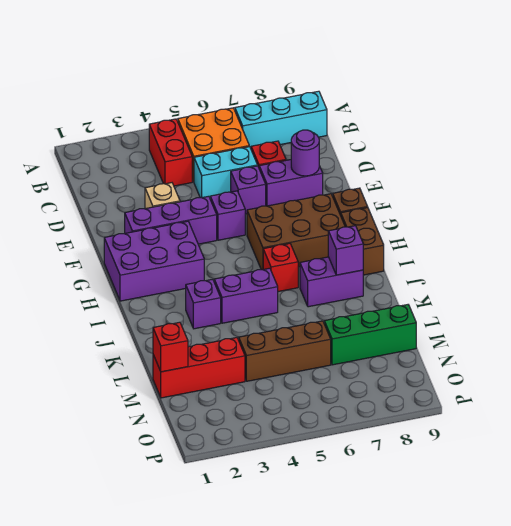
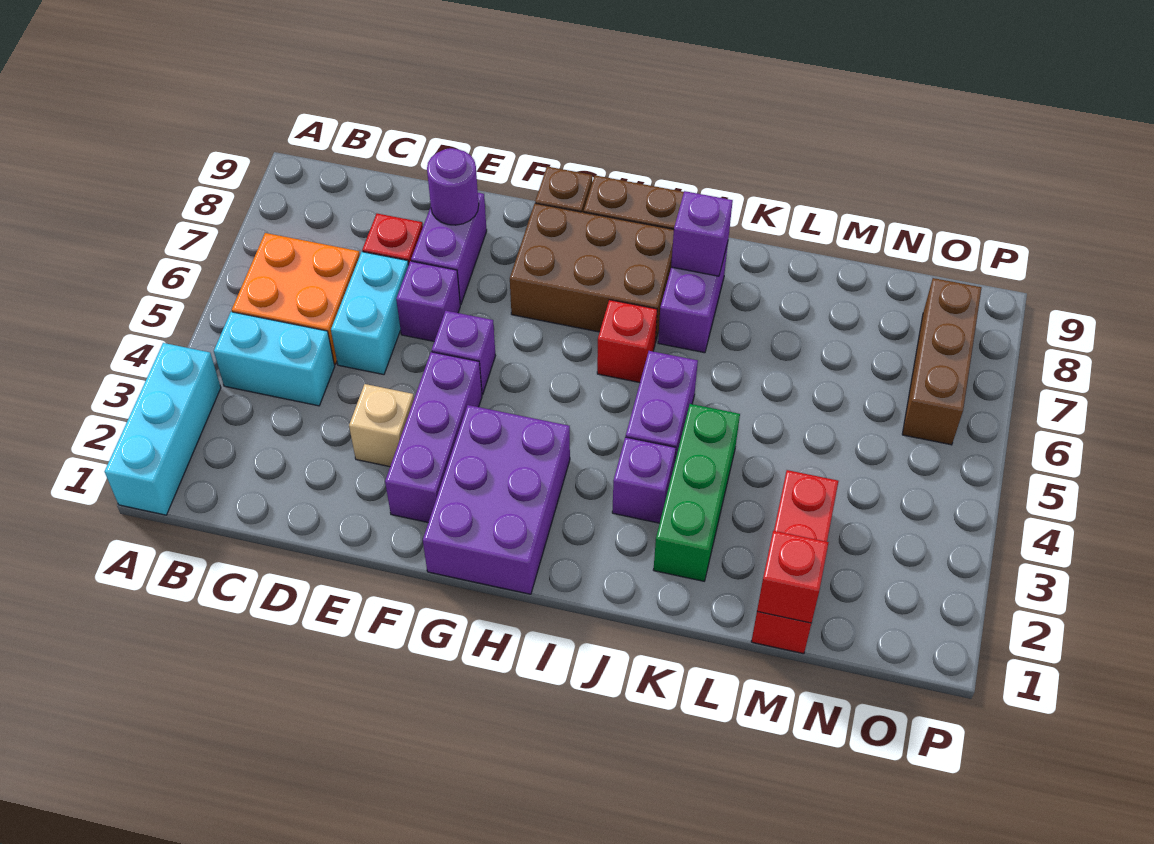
red 1x2 brick [149,119,192,186] -> cyan 1x2 brick [214,312,335,406]
cyan 1x3 brick [235,91,327,148] -> cyan 1x3 brick moved to [105,343,221,515]
brown 2x3 brick [247,194,345,270] -> brown 2x3 brick turned to [510,203,674,343]
brown 1x3 brick [239,321,331,381] -> brown 1x3 brick moved to [902,278,982,445]
green 1x3 brick [324,305,416,365] -> green 1x3 brick moved to [654,404,740,581]

